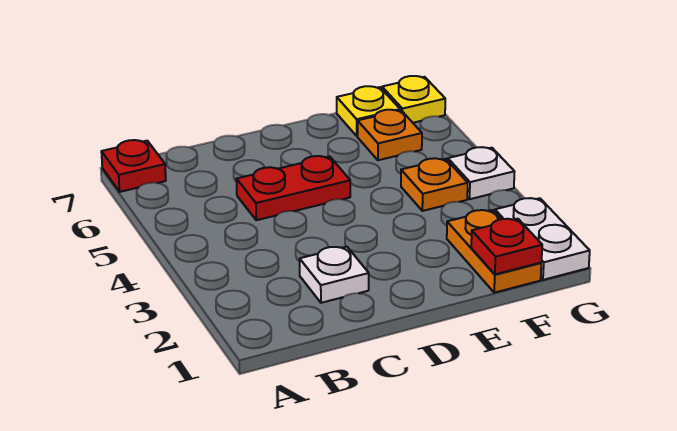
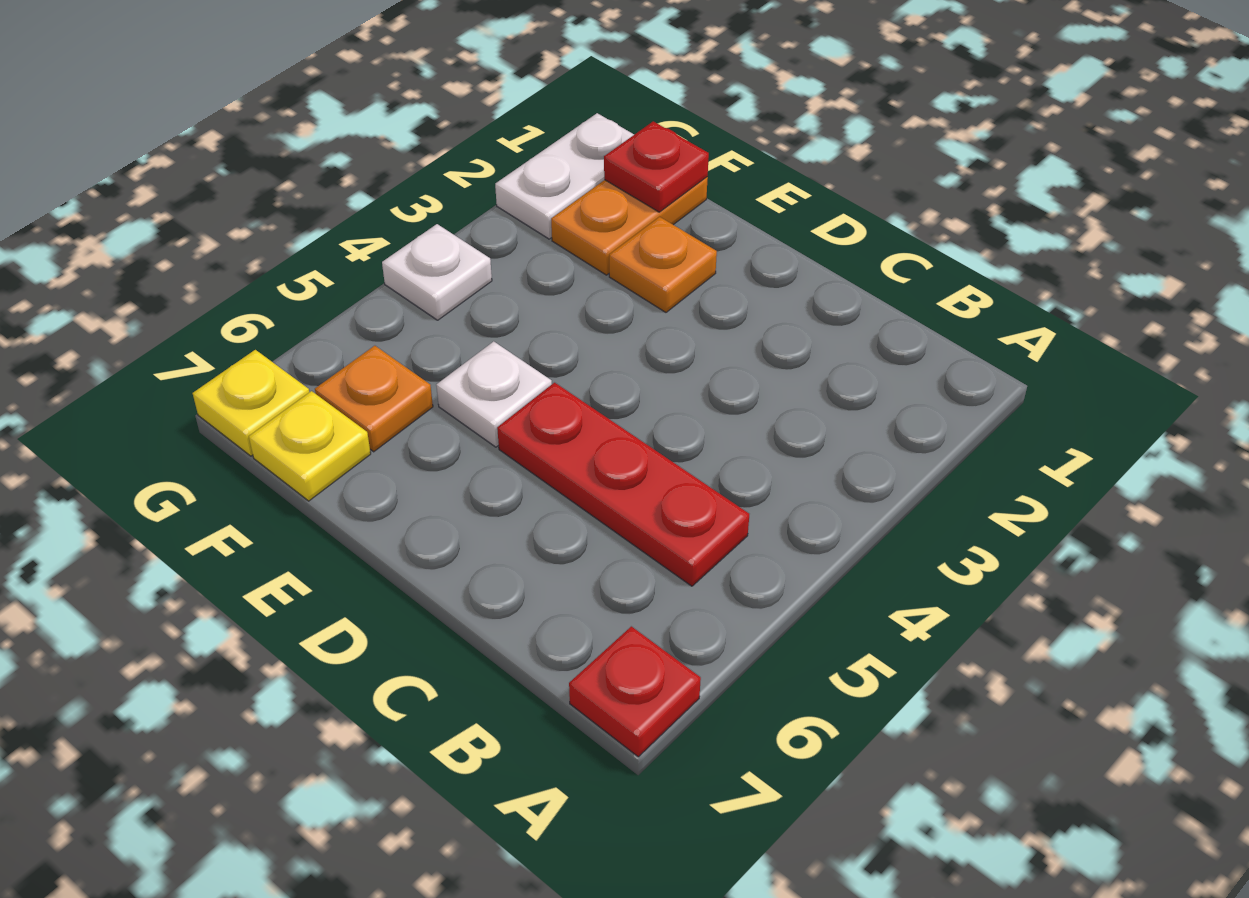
white 1x1 plate [300,247,369,303] -> white 1x1 plate moved to [436,341,552,447]
red 1x2 plate [236,156,350,220] -> red 1x3 plate [497,383,749,586]
orange 1x1 plate [401,158,468,211] -> orange 1x1 plate moved to [609,217,717,312]

